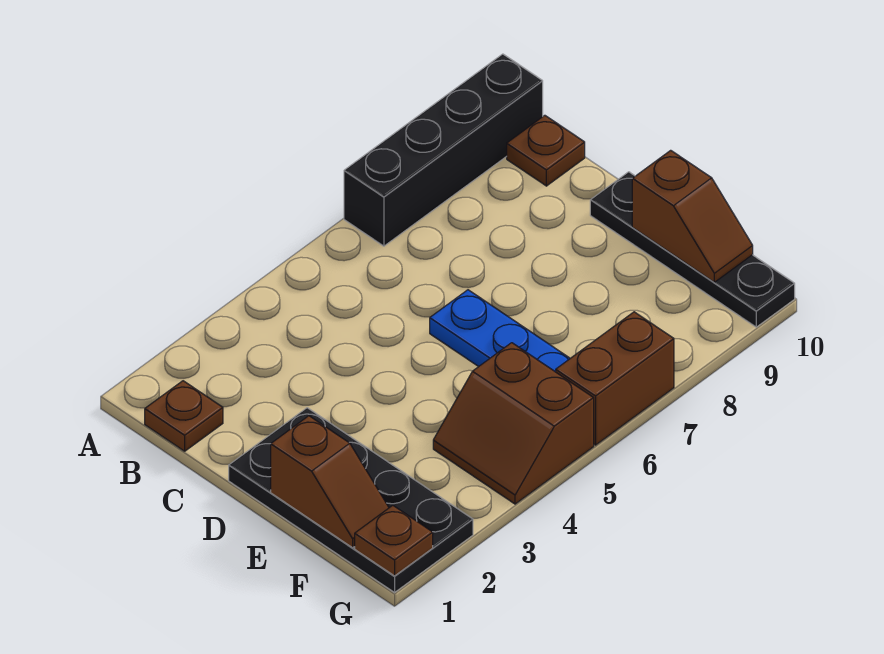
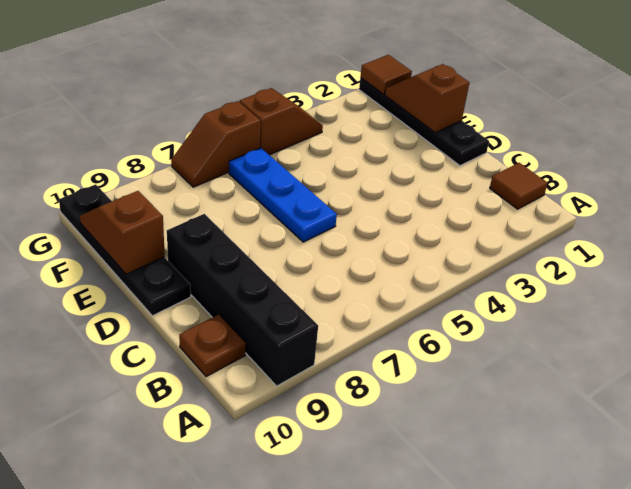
black 1x4 brick [344,54,543,246] -> black 1x4 brick turned to [167,214,318,386]
brown 1x1 plate [145,381,223,451] -> brown 1x1 tile [490,163,548,209]
black 2x4 plate [229,408,473,593] -> black 1x4 plate [359,78,489,166]
brown 2x2 slope [433,343,594,504] -> brown 1x2 slope [239,88,323,155]
brown 1x1 plate [355,505,433,576] -> brown 1x1 tile [360,55,412,94]
brown 1x2 brick [556,312,674,445] -> brown 1x2 slope [171,101,261,187]

